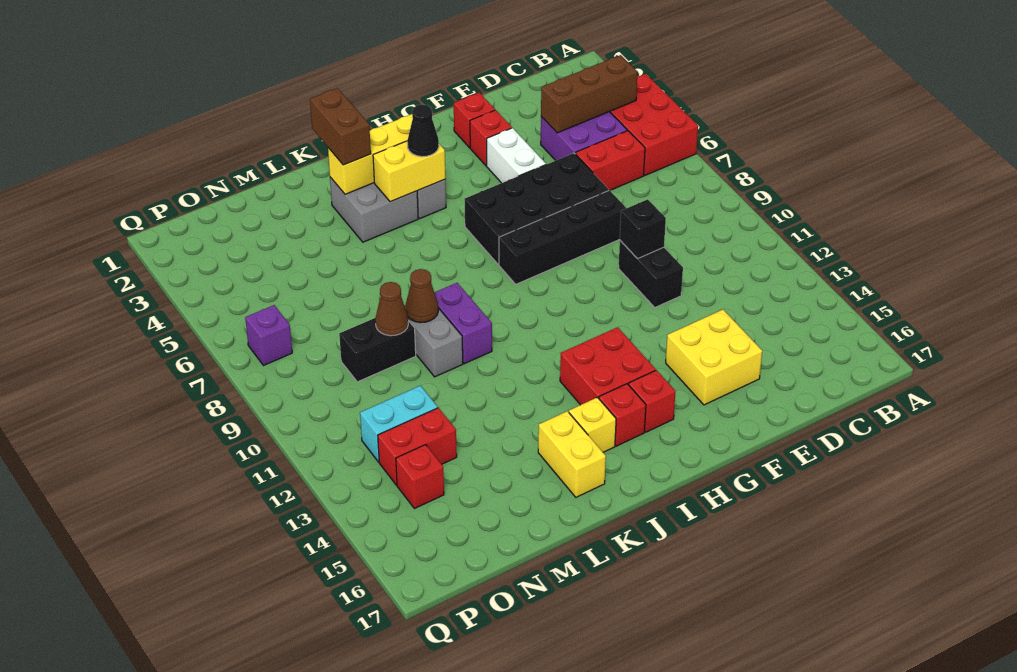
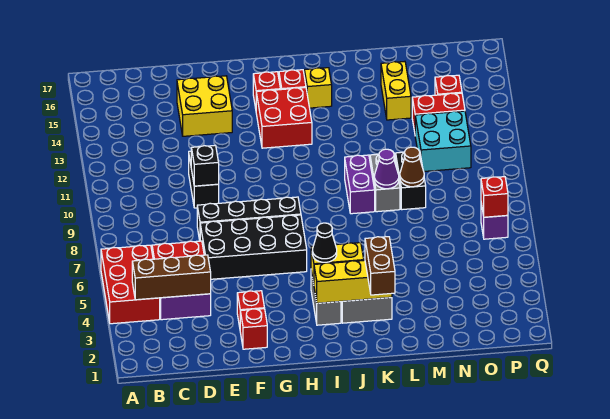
white 1x2 brick [487,128,546,183] -> none
yellow 1x2 brick [538,411,606,497] -> yellow 1x2 brick moved to [381,61,411,120]
brown 1x1 cone [405,269,438,323] -> purple 1x1 cone [374,149,399,189]
black 1x2 brick [339,318,416,382] -> black 1x2 brick turned to [396,152,426,210]
cyan 1x2 brick [360,386,438,462] -> cyan 2x2 brick [415,111,471,171]
none -> red 1x1 brick [481,177,508,217]

